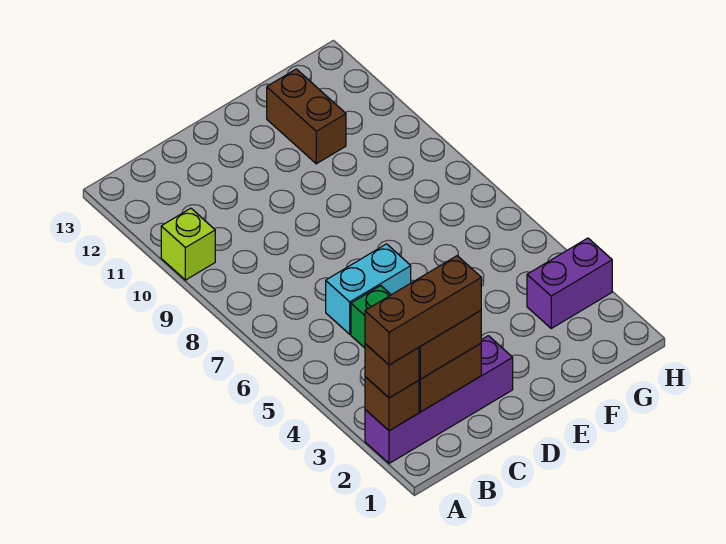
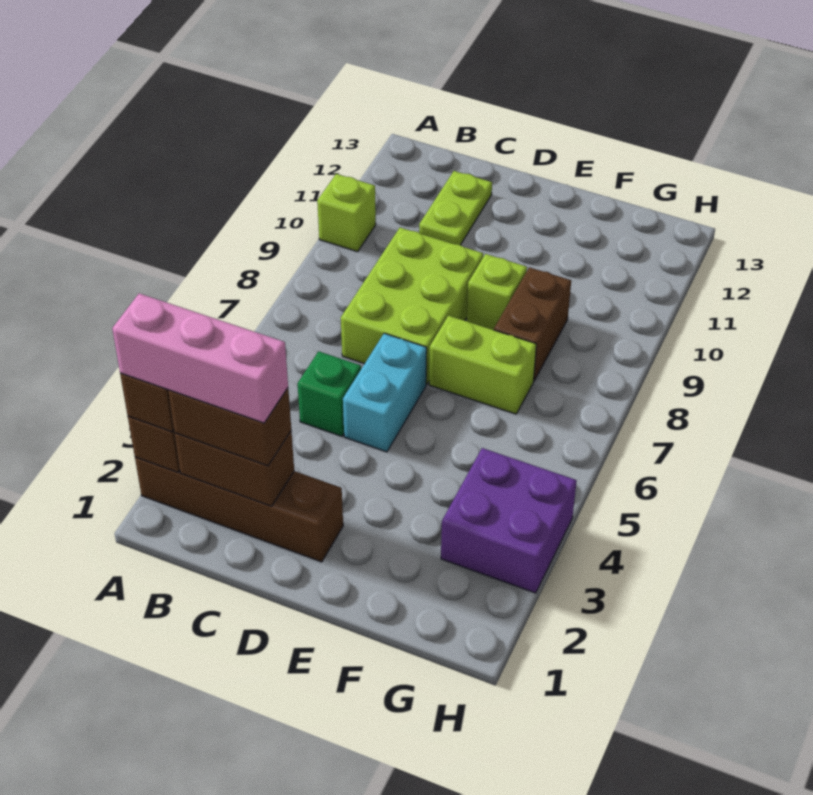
purple 1x4 brick [365,336,513,463] -> brown 1x4 brick [135,457,343,562]
brown 1x3 brick [365,256,481,365] -> pink 1x3 brick [112,293,288,423]
cyan 1x2 brick [326,244,411,334] -> cyan 1x2 brick turned to [343,333,427,452]
none -> lime 2x3 brick [341,228,483,384]
none -> lime 1x2 plate [419,171,492,245]
none -> lime 1x2 brick [429,316,536,414]
none -> lime 1x1 brick [467,254,527,330]
brown 1x2 brick [267,69,346,164] -> brown 1x2 brick moved to [494,267,571,381]
purple 1x2 brick [527,238,612,328] -> purple 2x2 brick [441,448,577,593]

